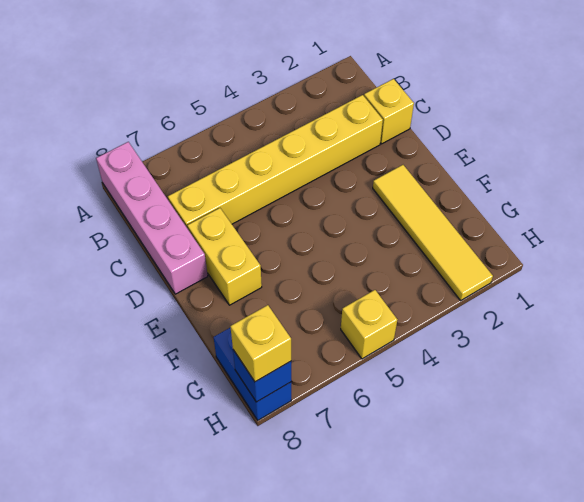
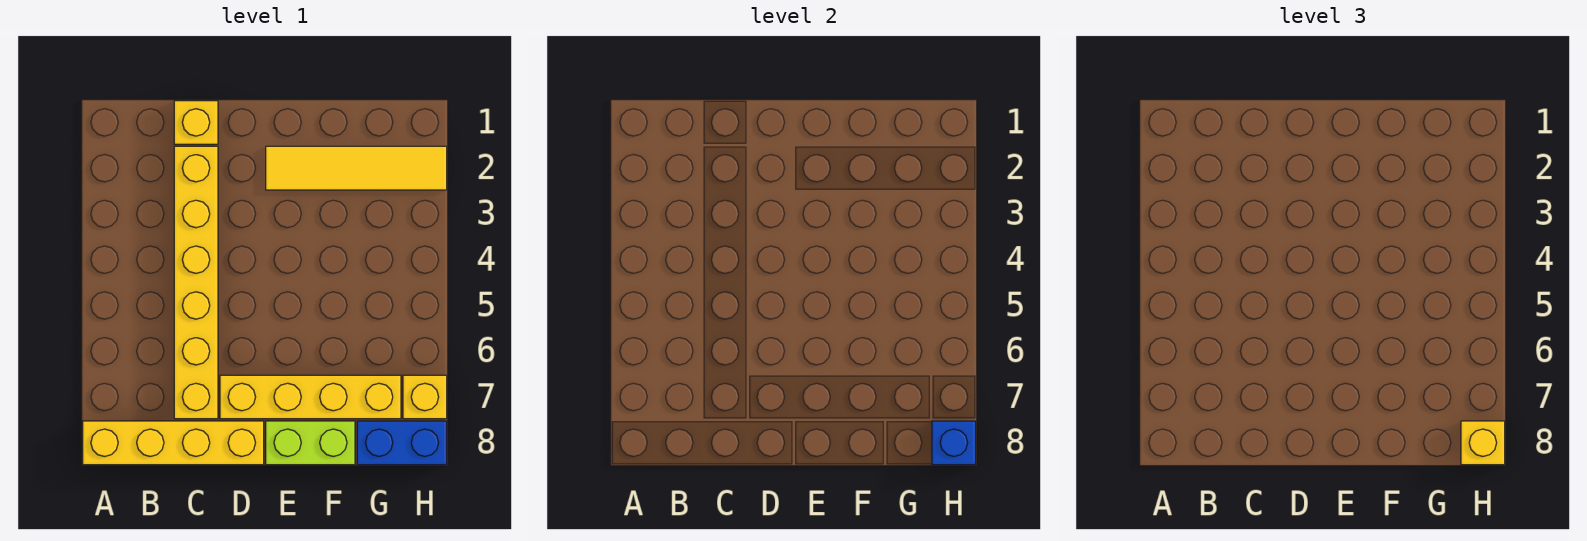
pink 1x4 brick [96,142,208,294] -> yellow 1x4 brick [83,421,264,465]
yellow 1x2 brick [187,208,262,305] -> yellow 1x4 brick [220,375,401,419]
none -> lime 1x2 brick [266,421,355,465]
yellow 1x1 brick [341,290,397,359] -> yellow 1x1 brick moved to [403,375,447,419]

